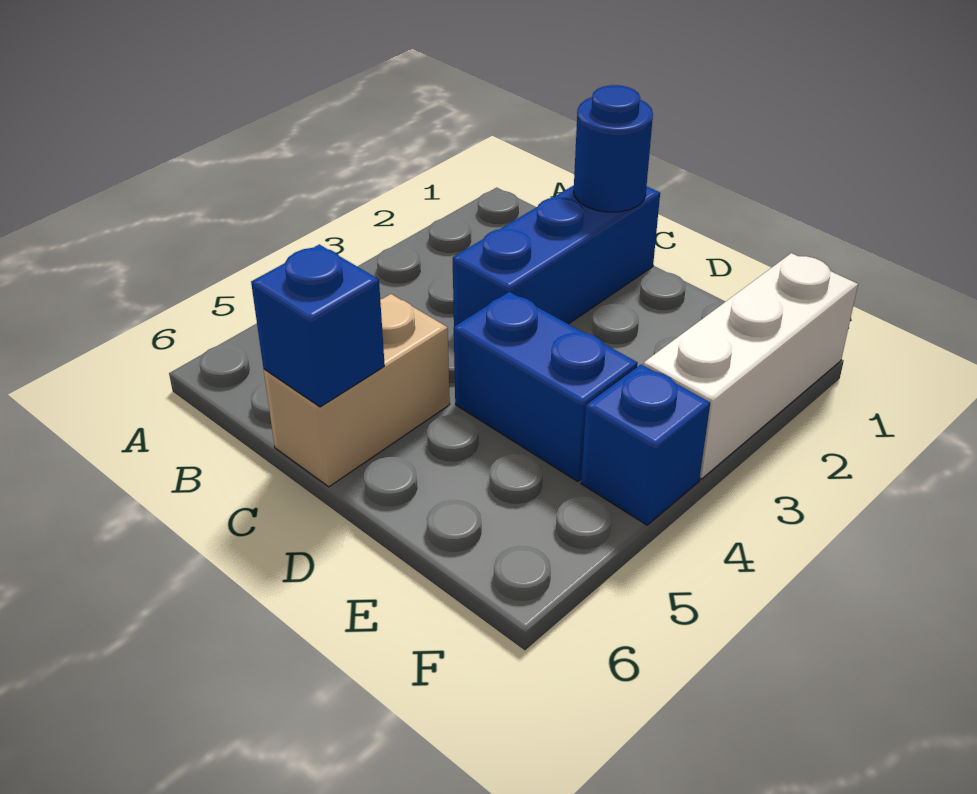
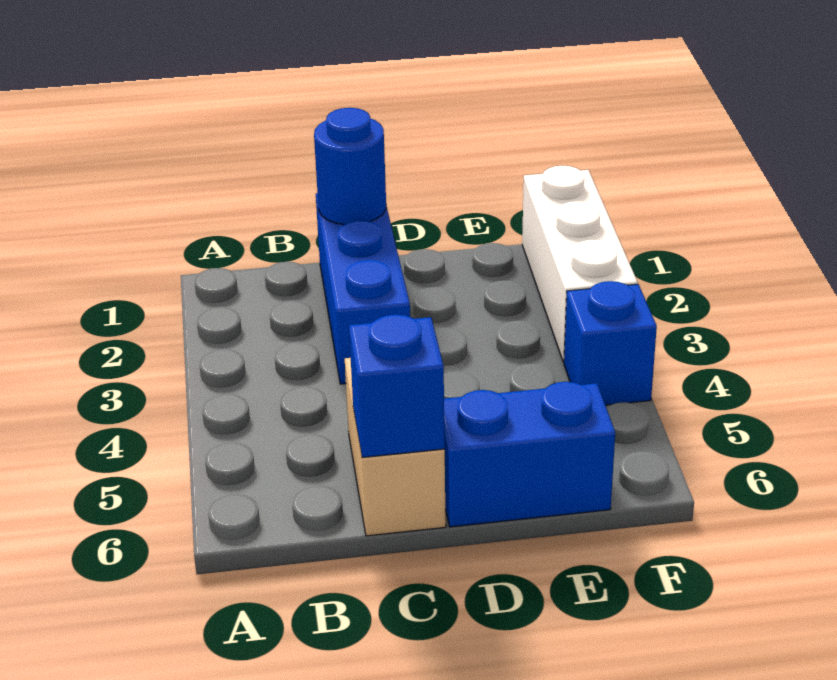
blue 1x2 brick [454,292,638,482] -> blue 1x2 brick moved to [444,382,615,527]

